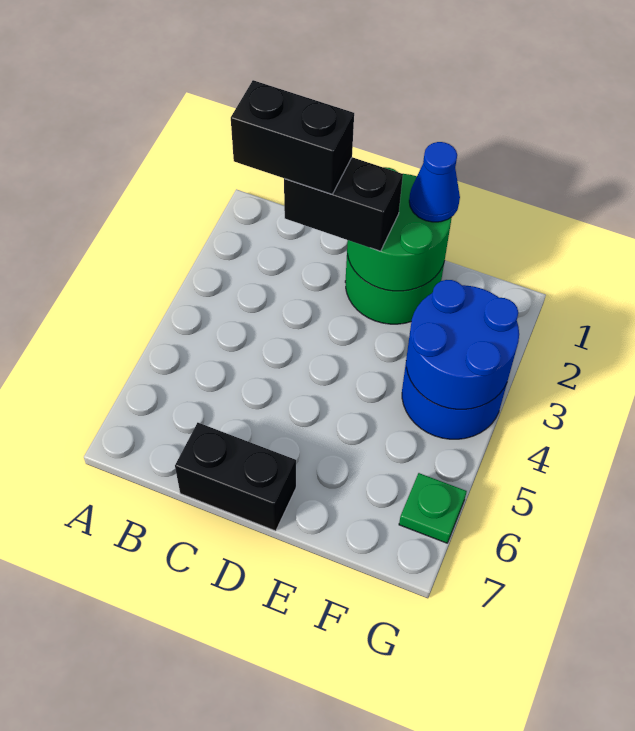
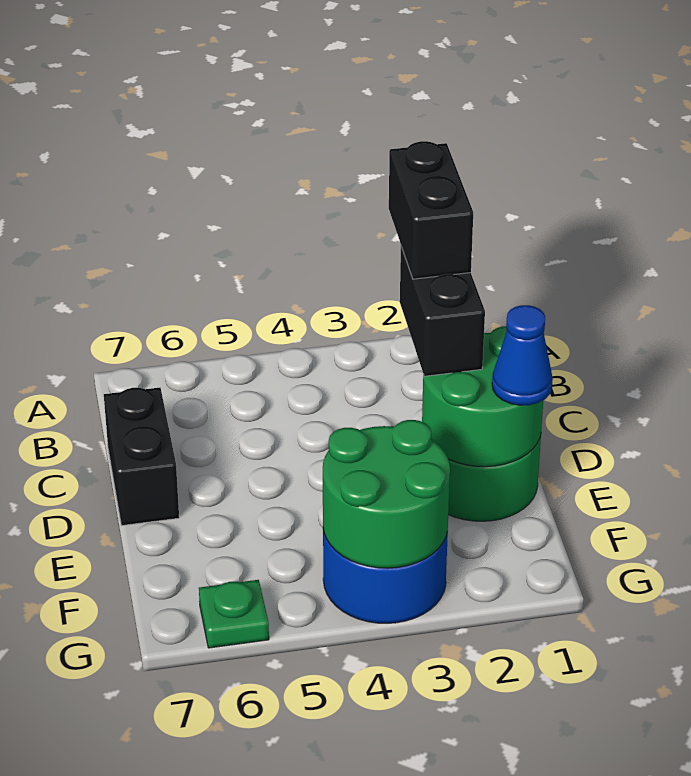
blue 2x2 round brick [406,280,519,409] -> green 2x2 round brick [323,420,450,568]

